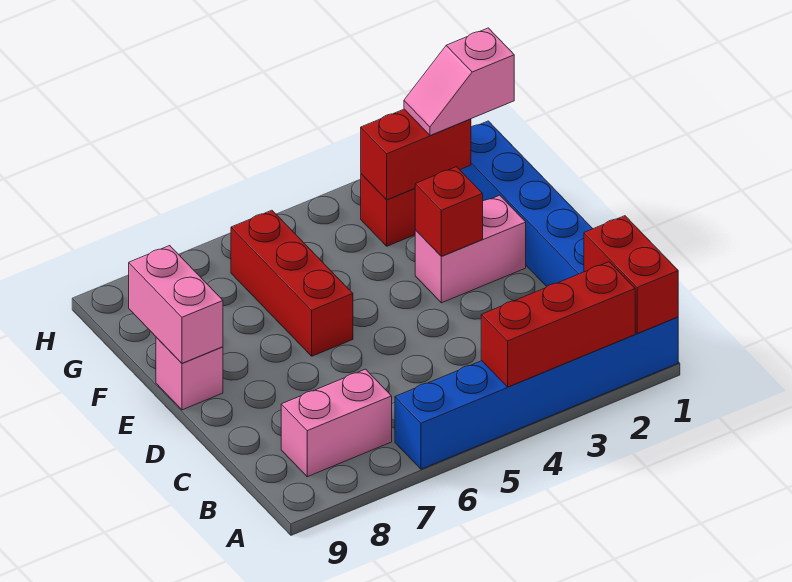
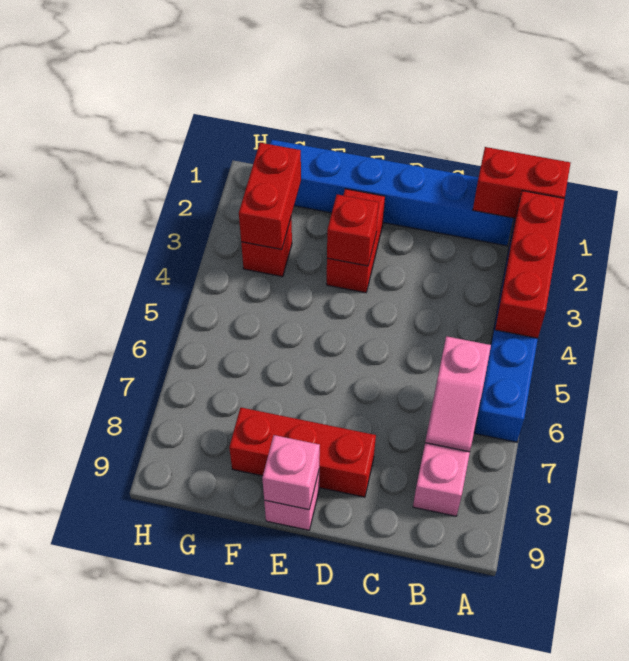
pink 1x2 brick [415,195,526,303] -> red 1x2 brick [327,189,385,293]
red 1x3 brick [231,210,353,356] -> red 1x3 brick moved to [229,408,376,497]
pink 1x2 brick [129,246,223,363] -> pink 1x1 brick [262,435,320,510]
pink 1x2 slope [404,28,514,135] -> pink 1x2 slope moved to [425,336,491,452]

